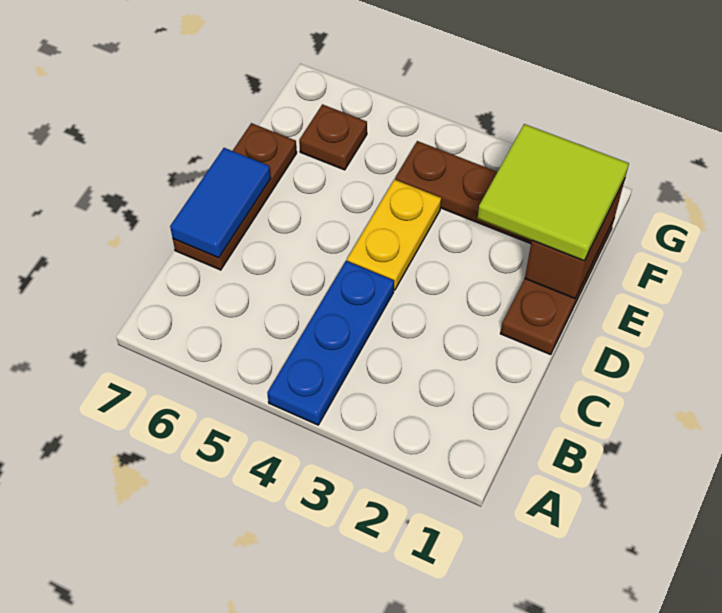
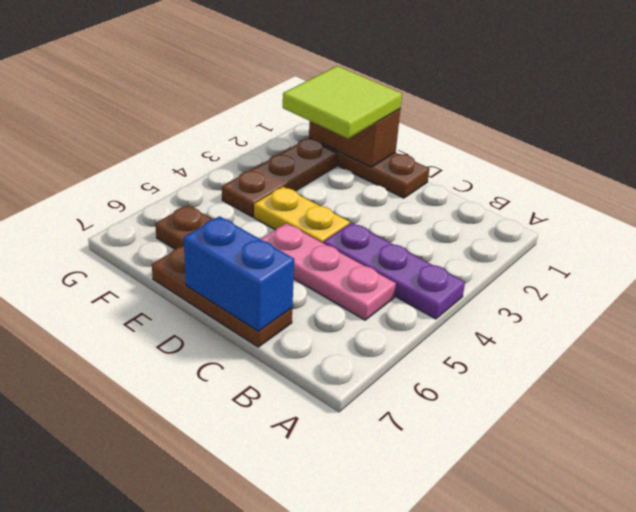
blue 1x3 plate [267,261,394,425] -> purple 1x3 plate [323,223,465,319]
none -> pink 1x3 plate [261,223,396,320]
blue 1x2 tile [170,148,271,258] -> blue 1x2 brick [184,216,294,331]

